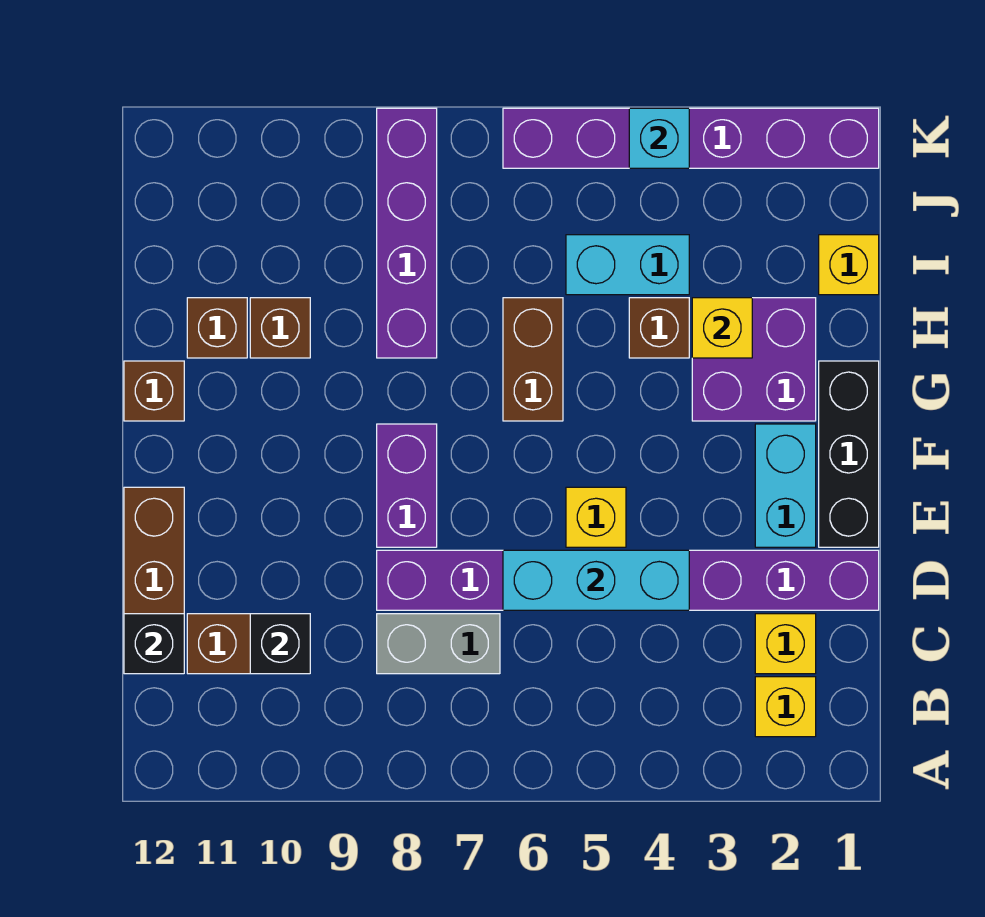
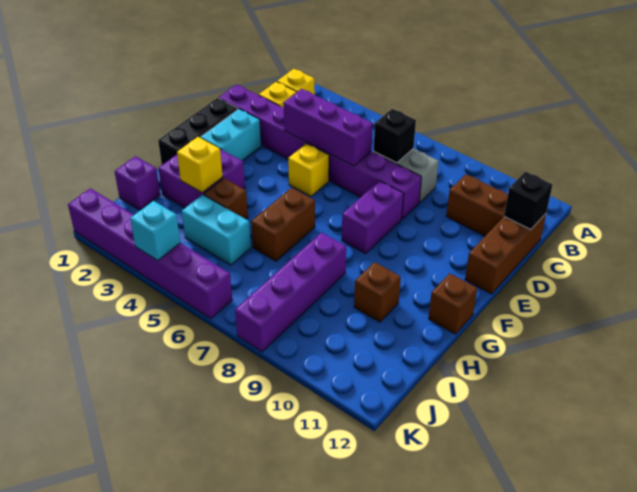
black 1x1 brick [250,614,310,674] -> black 1x1 brick moved to [374,109,416,163]
cyan 1x3 brick [503,550,689,610] -> purple 1x3 brick [283,89,373,166]
brown 1x1 brick [187,298,247,358] -> none
yellow 1x1 brick [819,235,879,295] -> purple 1x1 brick [115,156,160,210]

